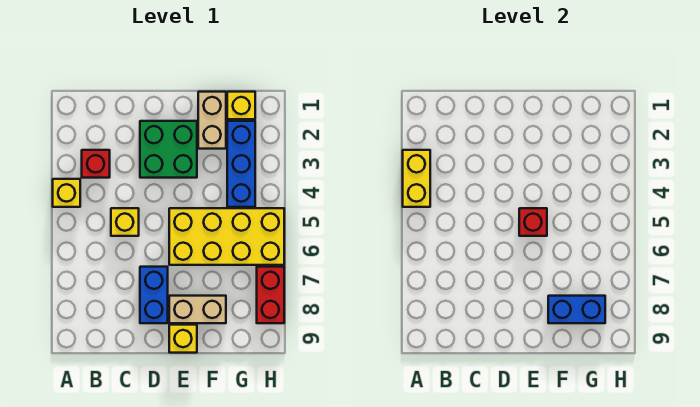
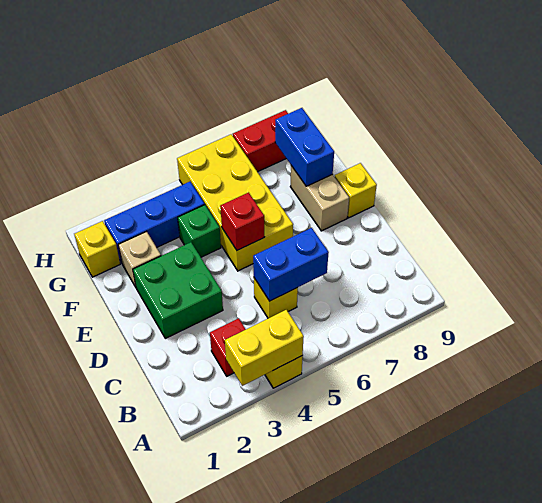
blue 1x2 brick [140,267,168,323] -> blue 1x2 brick moved to [253,228,329,301]
tan 1x2 brick [198,92,226,149] -> tan 1x1 brick [118,232,161,287]
none -> green 1x1 brick [178,205,221,257]

